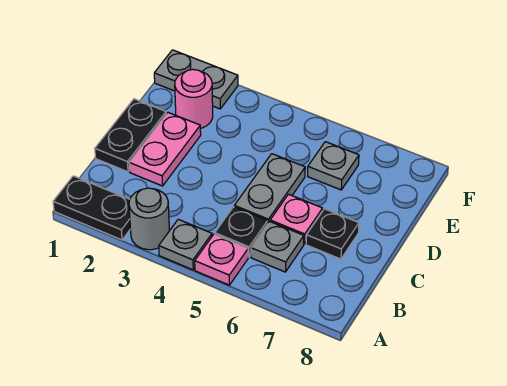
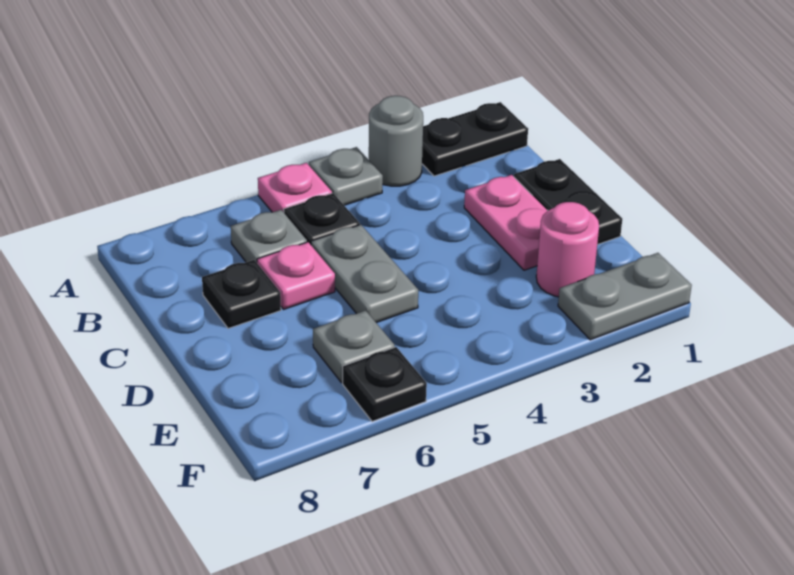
none -> black 1x1 plate [343,347,427,422]

